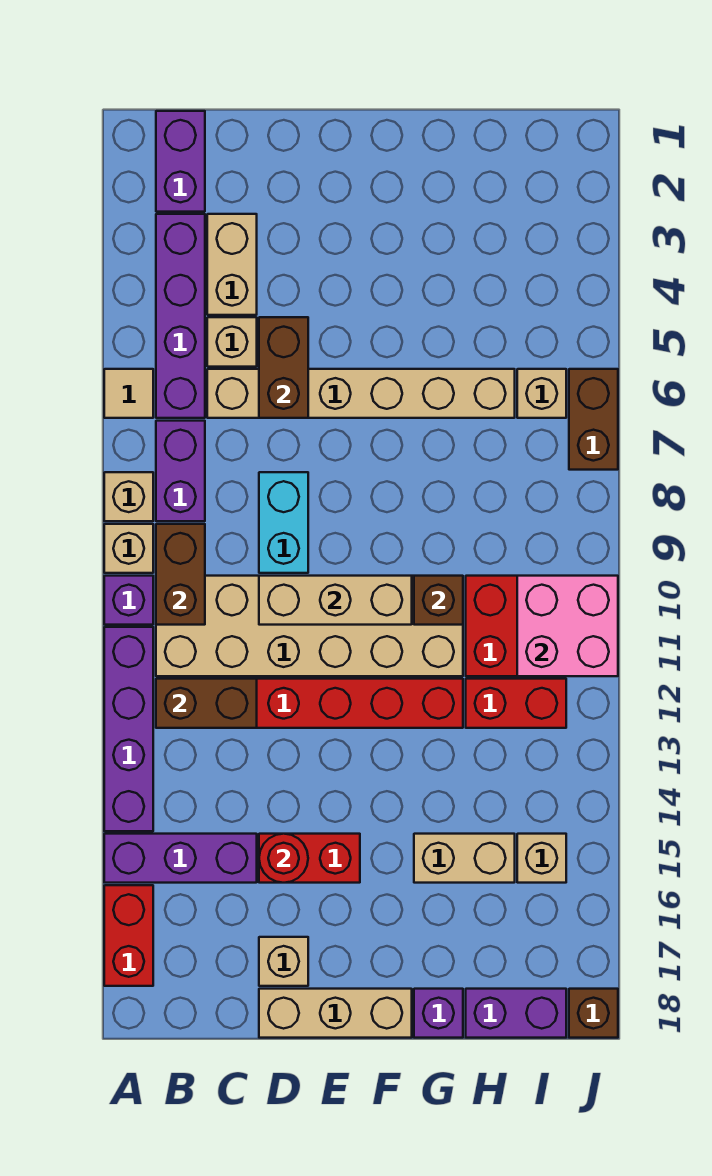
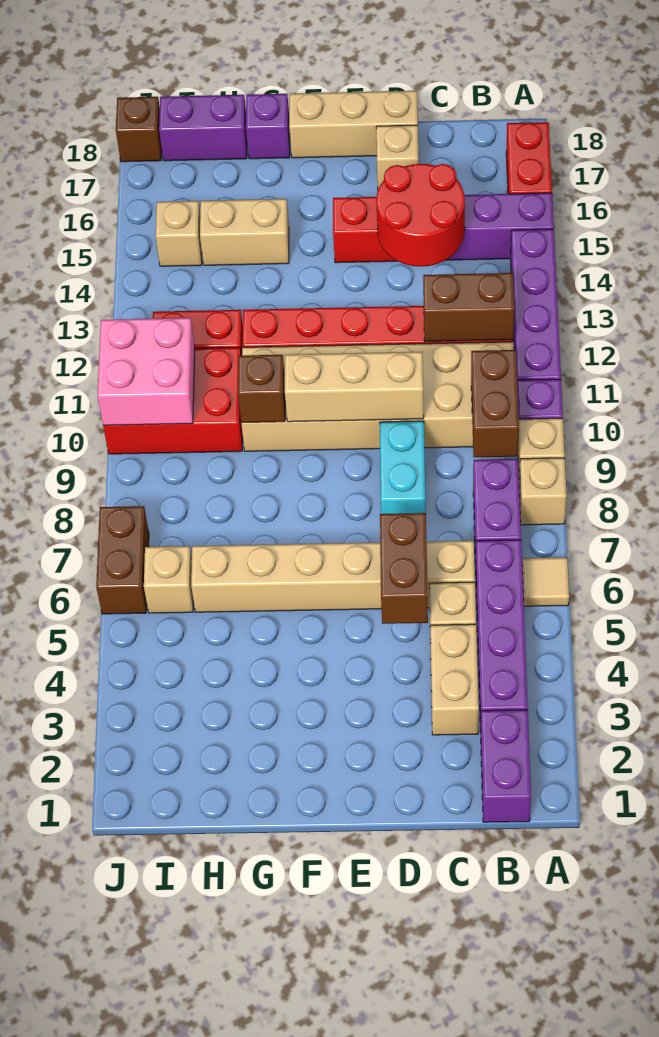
red 1x1 round brick [259,834,308,883] -> red 2x2 round brick [376,164,465,267]

